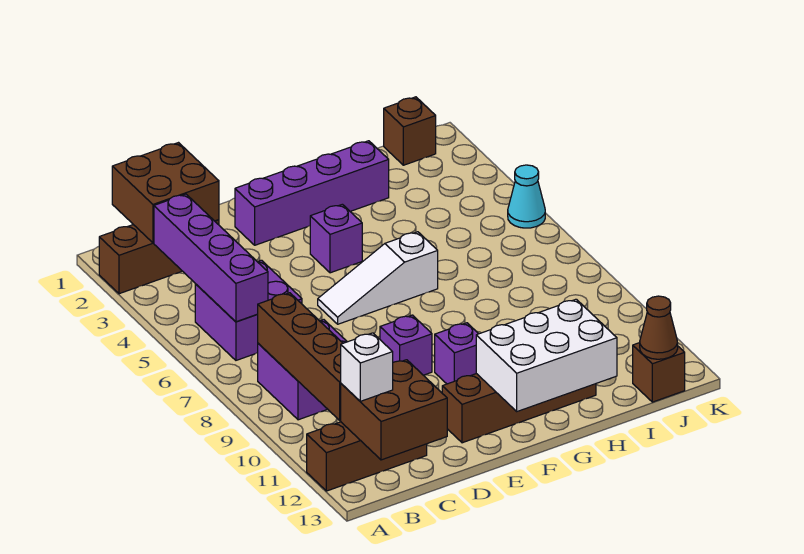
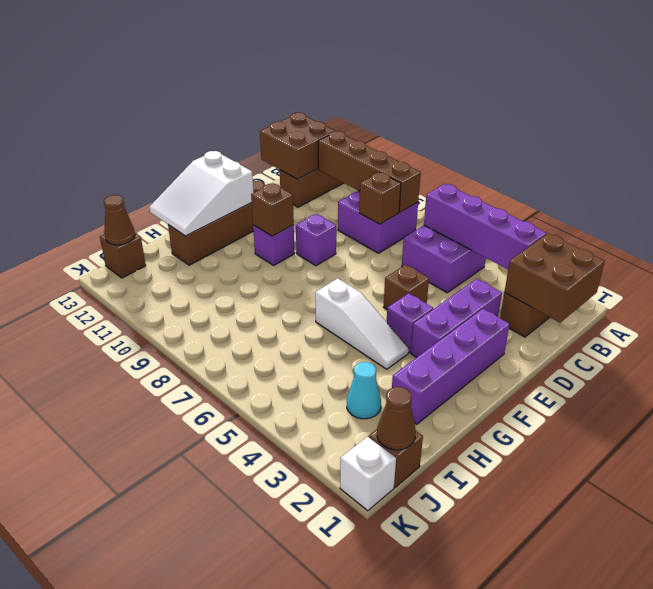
white 1x1 brick [341,333,393,401] -> white 1x1 brick moved to [340,437,396,511]
none -> brown 1x1 brick [359,173,401,224]
none -> purple 1x3 brick [411,279,502,357]
none -> brown 1x1 brick [384,265,429,309]
white 1x3 slope [318,232,438,324] -> white 1x3 slope turned to [315,278,409,369]
none -> brown 1x1 brick [251,183,294,236]
white 2x3 brick [476,299,617,411] -> white 2x3 slope [149,151,254,236]
none -> brown 1x1 cone [377,387,416,450]
cyan 1x1 cone [508,165,545,228] -> cyan 1x1 cone moved to [347,362,381,419]

